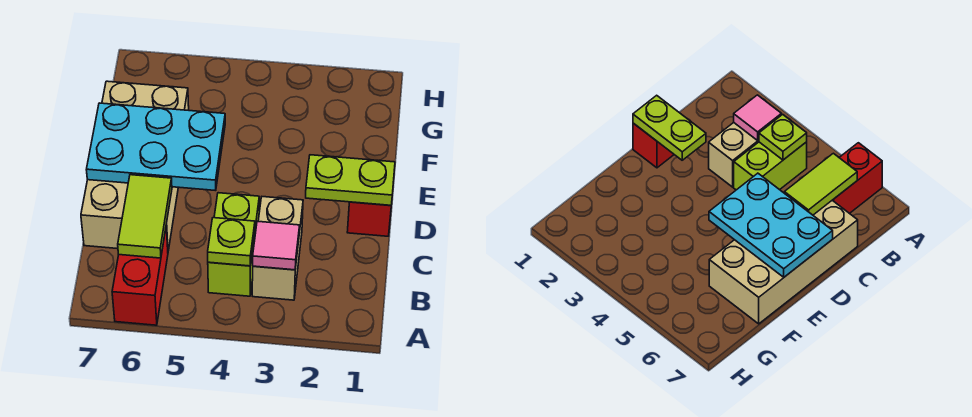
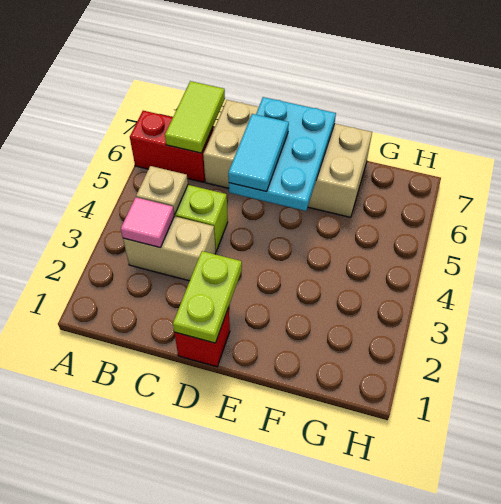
lime 1x1 plate [208,218,255,266] -> tan 1x1 plate [136,166,188,214]
lime 1x2 tile [118,175,172,258] -> lime 1x2 tile turned to [165,81,225,153]
none -> cyan 1x2 tile [228,114,289,191]

